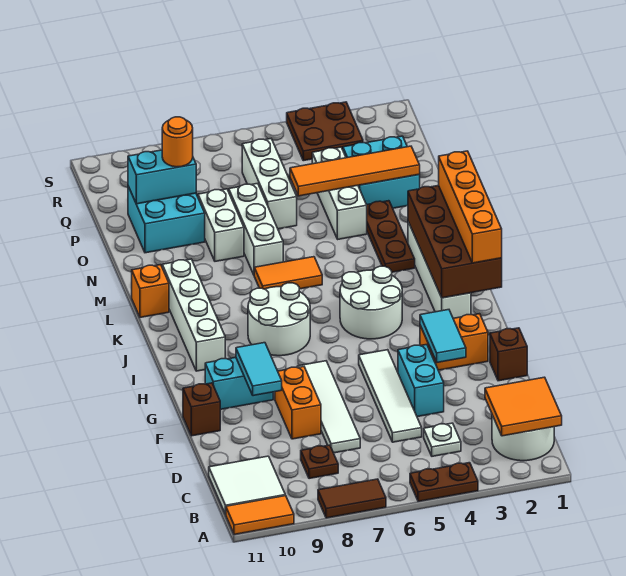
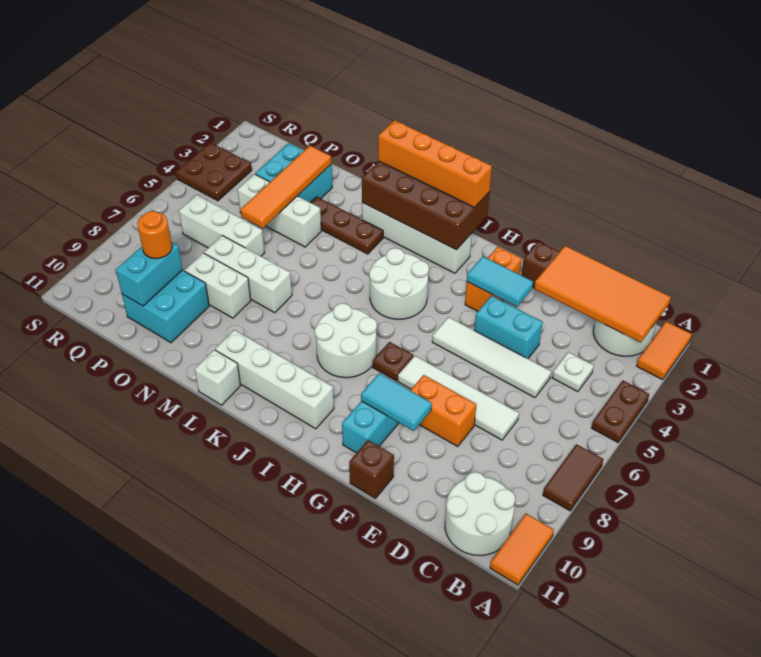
orange 2x2 tile [485,377,562,436] -> orange 2x4 tile [534,246,671,343]
white 2x2 tile [209,456,285,515] -> white 2x2 round brick [445,472,515,555]
brown 1x1 plate [301,445,338,479] -> brown 1x1 plate moved to [373,342,413,381]
orange 1x2 tile [254,257,322,289] -> orange 1x2 tile moved to [637,321,692,380]
orange 1x1 brick [132,265,169,317] -> white 1x1 brick [195,350,241,405]

